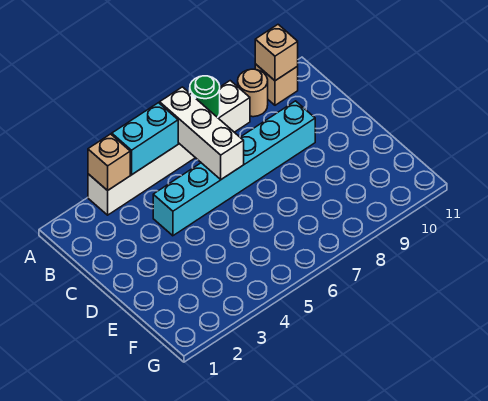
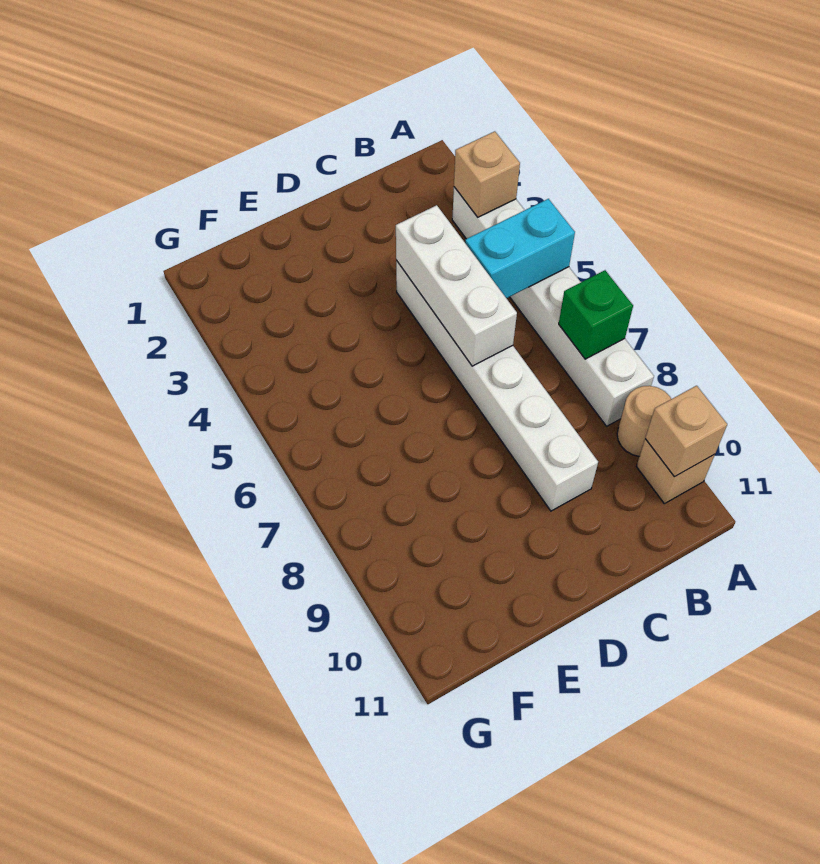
cyan 1x2 brick [112,103,178,175] -> cyan 1x2 brick turned to [465,199,575,298]
white 1x3 brick [160,87,244,179] -> white 1x3 brick turned to [396,205,517,366]
green 1x1 round brick [190,76,220,118] -> green 1x1 brick [559,270,633,359]
cyan 1x6 brick [153,101,315,236] -> white 1x6 brick [396,261,598,511]

